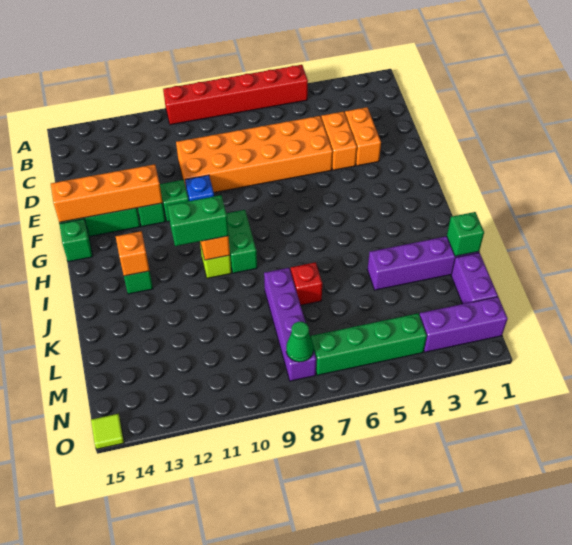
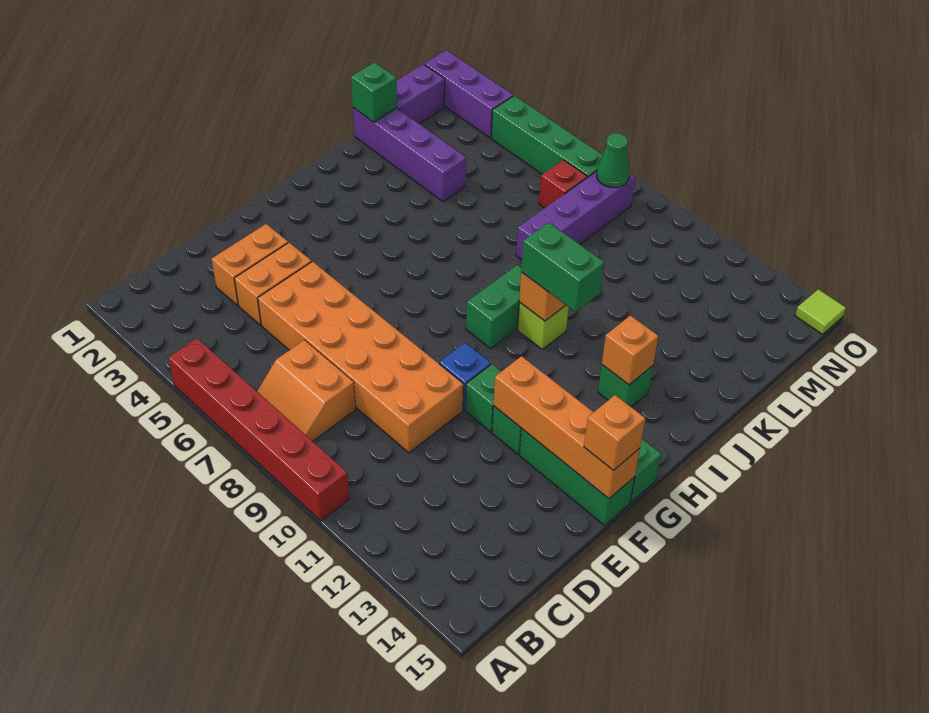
none -> orange 2x2 slope [257,340,356,441]
none -> orange 1x1 brick [584,395,645,471]
red 1x1 brick [291,262,322,305] -> red 1x1 brick moved to [539,160,587,208]

